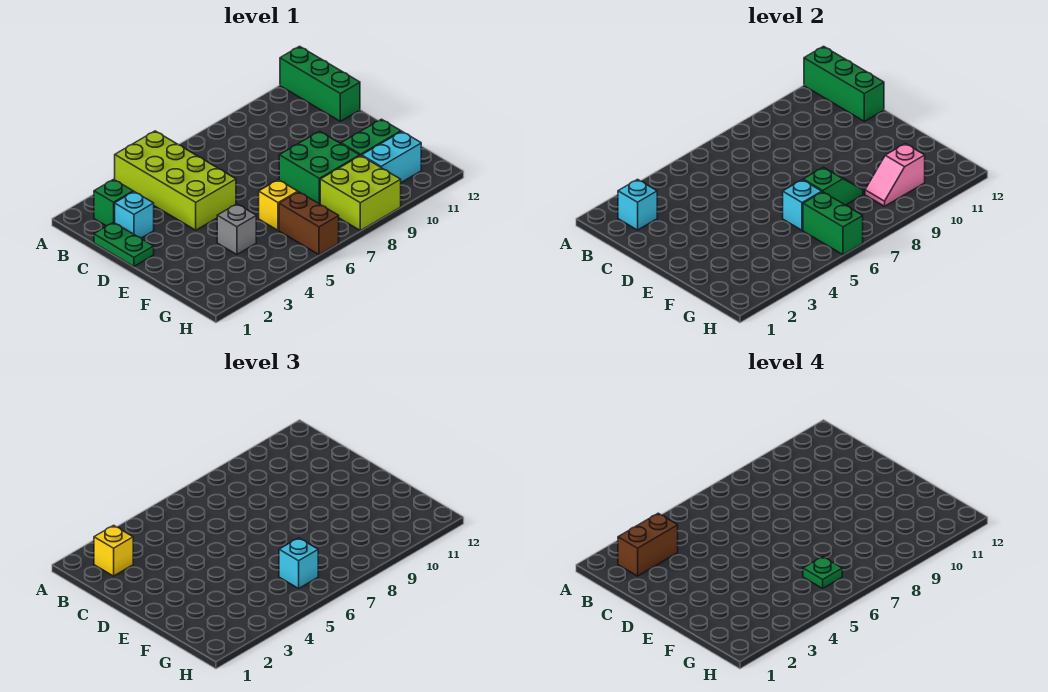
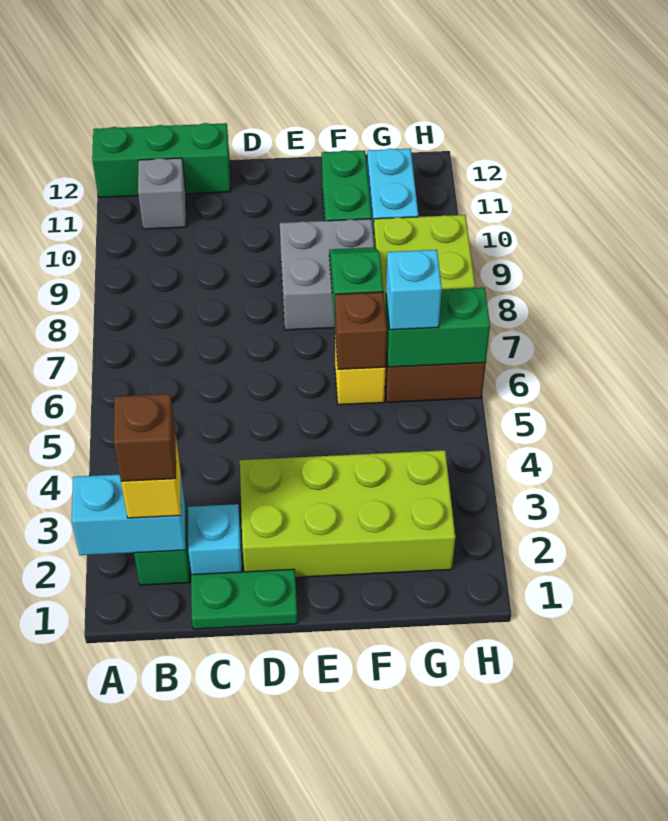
lime 2x4 brick [115,131,236,230] -> lime 2x4 brick moved to [240,450,455,577]
green 1x3 brick [804,46,884,121] -> none
cyan 1x1 brick [618,179,657,230] -> cyan 1x2 brick [72,474,186,555]
brown 1x2 brick [618,513,678,576] -> brown 1x1 brick [114,394,176,481]
green 2x2 brick [279,131,360,204] -> grey 2x2 brick [280,219,374,330]
grey 1x1 brick [217,204,256,255] -> grey 1x1 brick moved to [138,158,186,229]
cyan 1x1 brick [783,180,822,230] -> brown 1x1 brick [335,292,387,369]
green 1x1 plate [803,557,842,588] -> none
pink 1x2 slope [865,144,925,206] -> none

